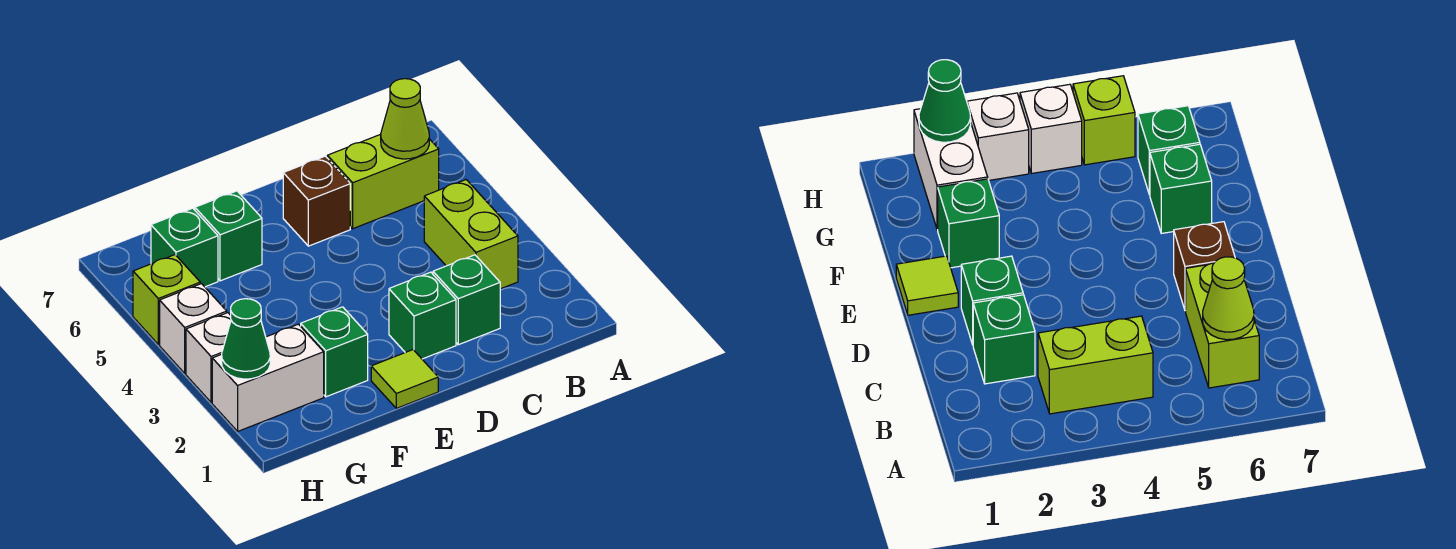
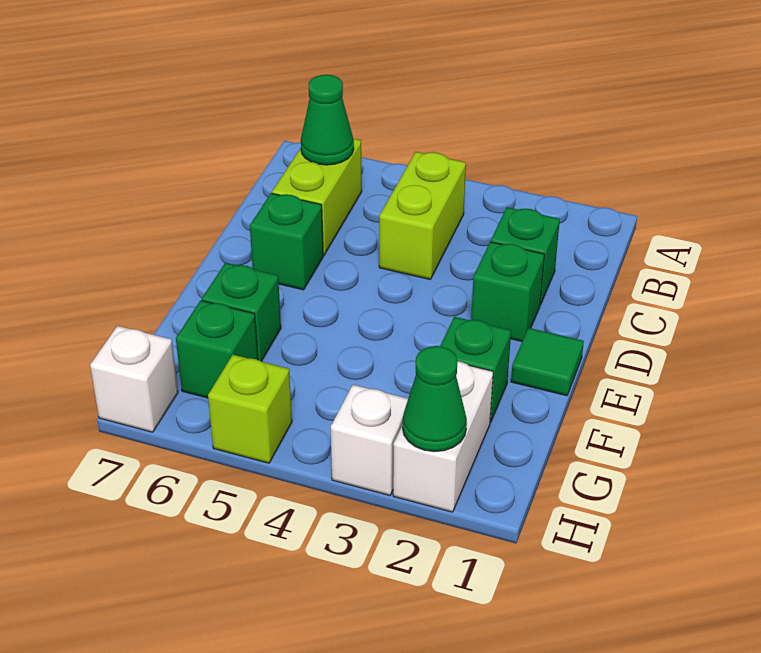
lime 1x2 brick [424,180,518,289] -> lime 1x2 brick turned to [379,152,466,279]
lime 1x1 cone [381,79,429,159] -> green 1x1 cone [301,75,354,165]
brown 1x1 brick [283,156,350,246] -> green 1x1 brick [250,193,323,290]
lime 1x1 tile [371,350,438,408] -> green 1x1 tile [511,328,584,396]
white 1x1 brick [160,284,227,373] -> white 1x1 brick moved to [90,326,178,432]

